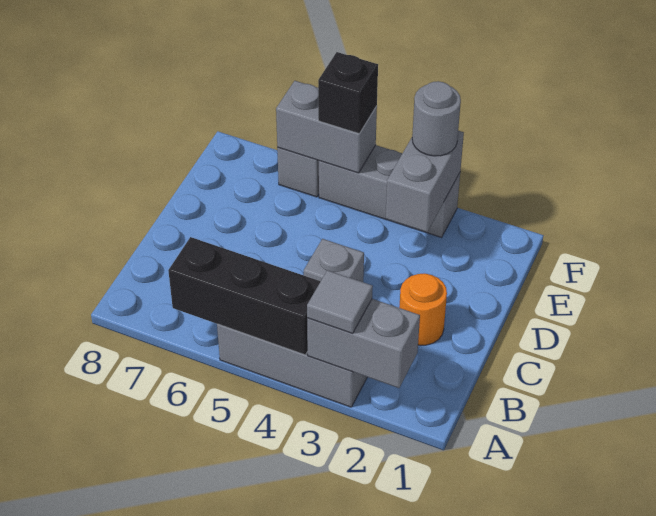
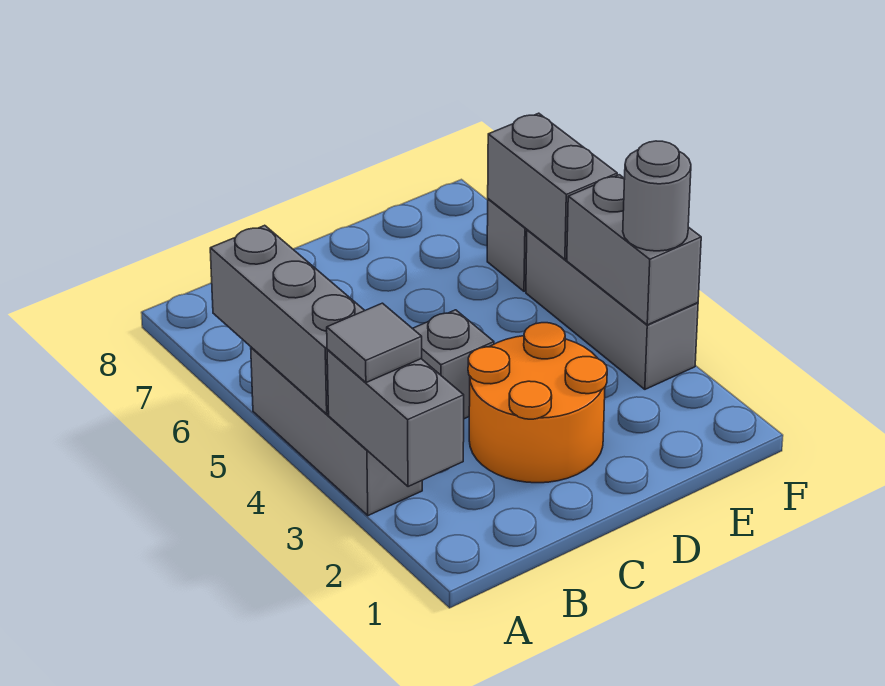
black 1x3 brick [168,237,321,355] -> grey 1x3 brick [210,225,365,414]
orange 1x1 round brick [399,273,447,345] -> orange 2x2 round brick [468,323,607,483]
grey 1x2 brick [386,131,464,232] -> grey 1x2 brick turned to [567,175,701,325]
black 1x1 brick [318,52,378,134] -> none

